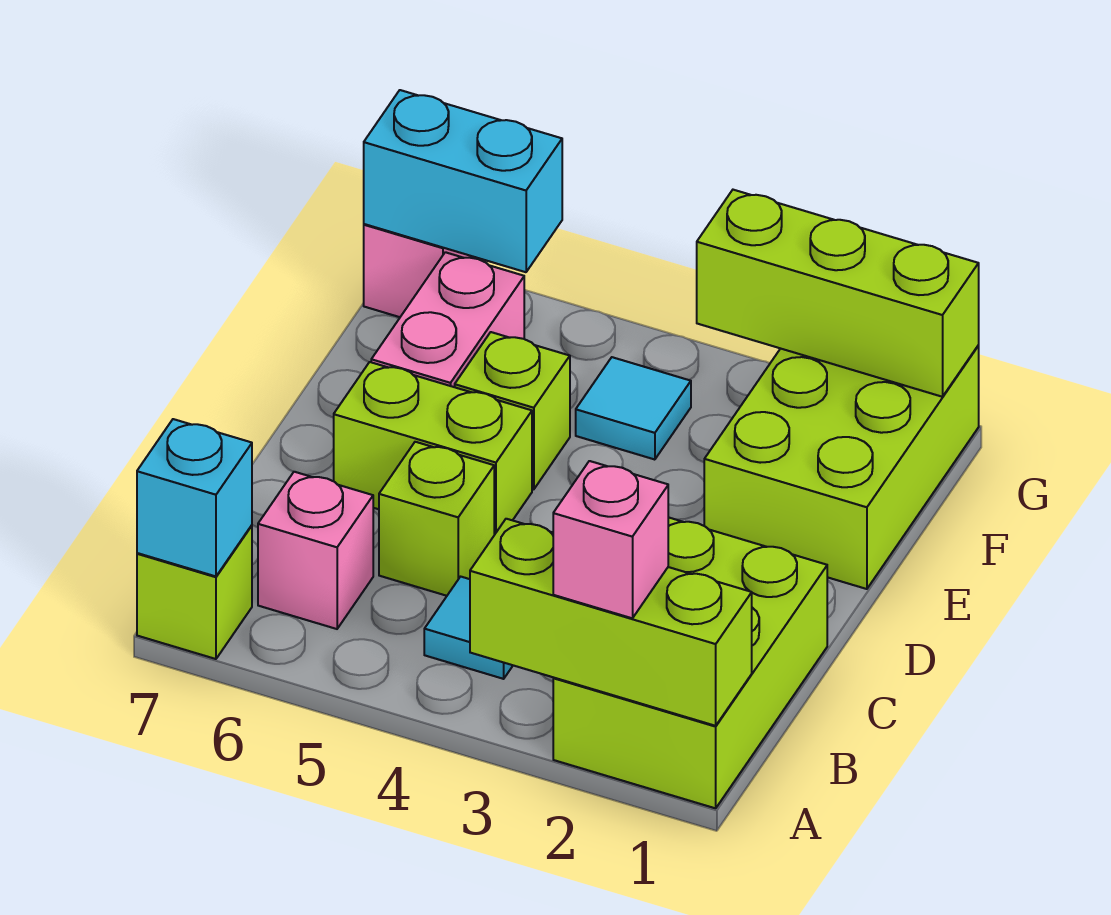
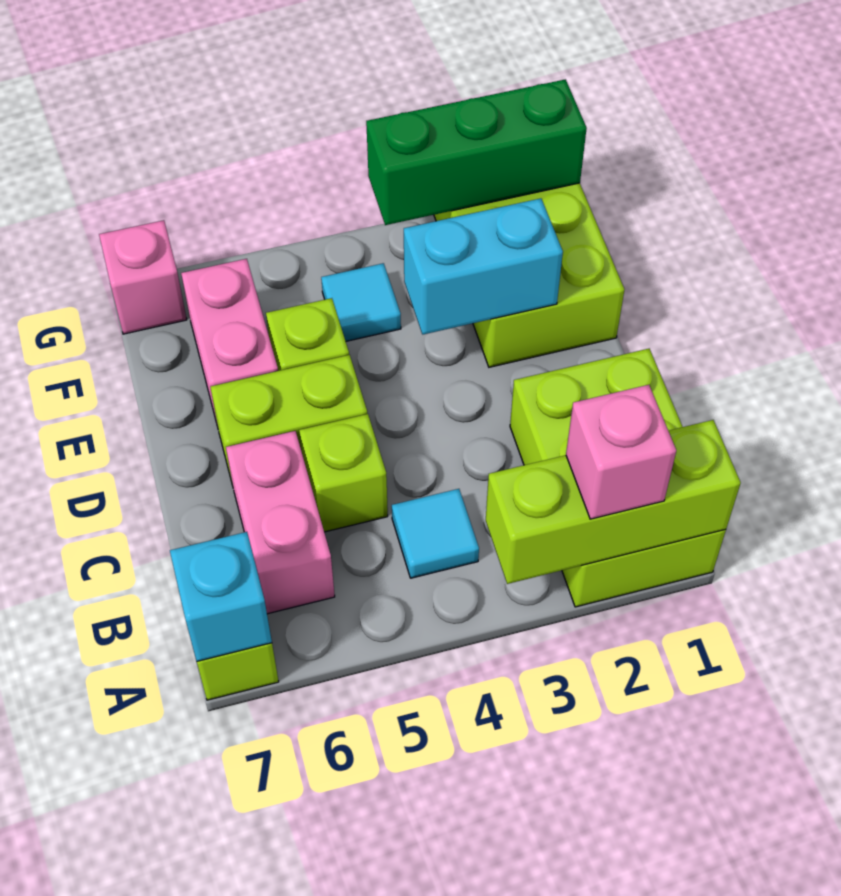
pink 1x1 brick [258,472,373,629] -> pink 1x2 brick [226,431,335,614]
lime 1x3 brick [697,190,979,397] -> green 1x3 brick [366,79,587,225]
cyan 1x2 brick [364,90,562,272] -> cyan 1x2 brick moved to [404,198,563,334]

